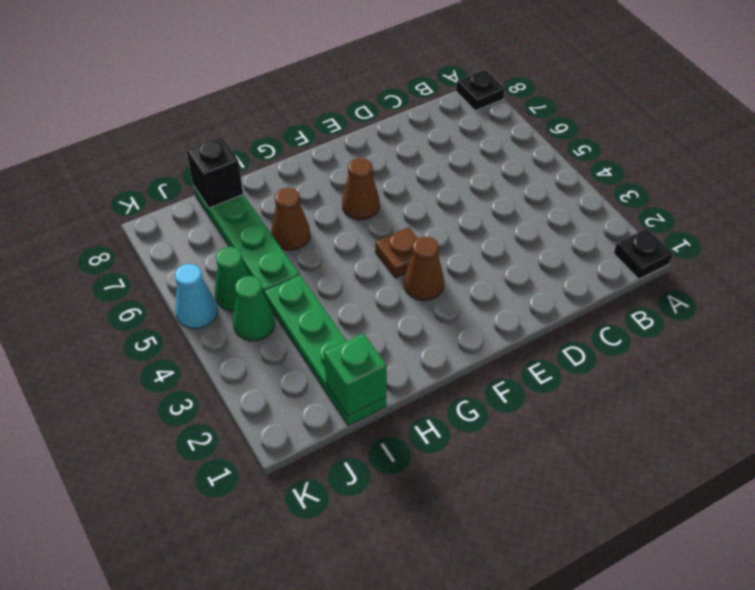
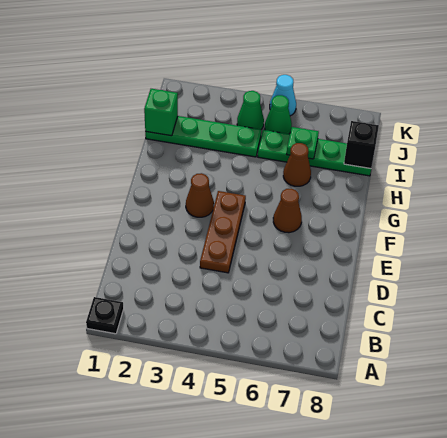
black 1x1 plate [456,70,505,111] -> none
brown 1x1 plate [375,227,418,278] -> brown 1x3 plate [200,191,246,273]
none -> green 1x1 plate [287,127,319,159]

